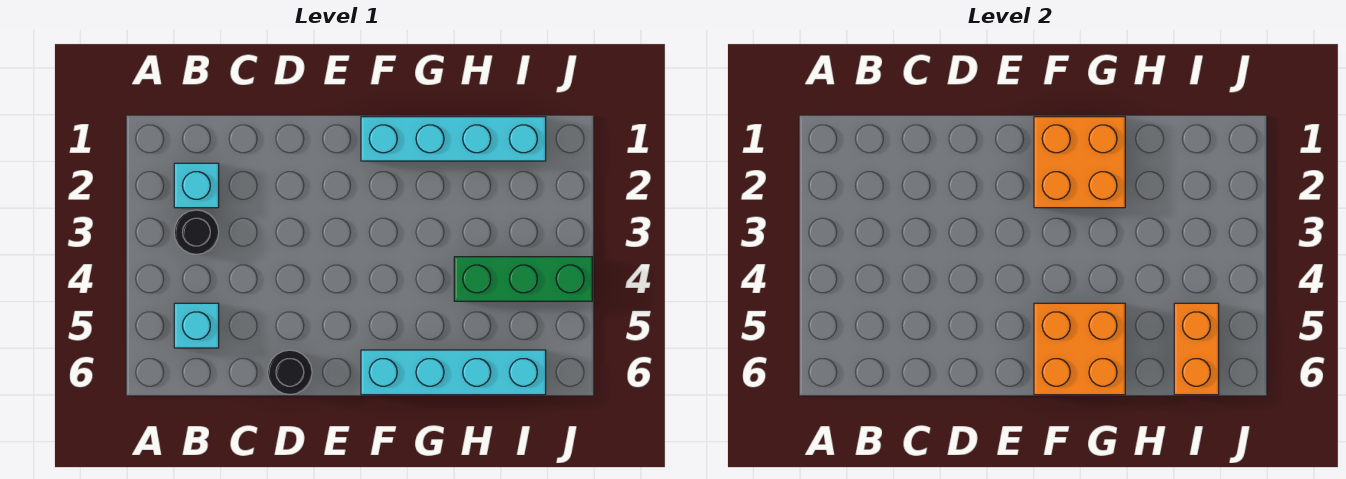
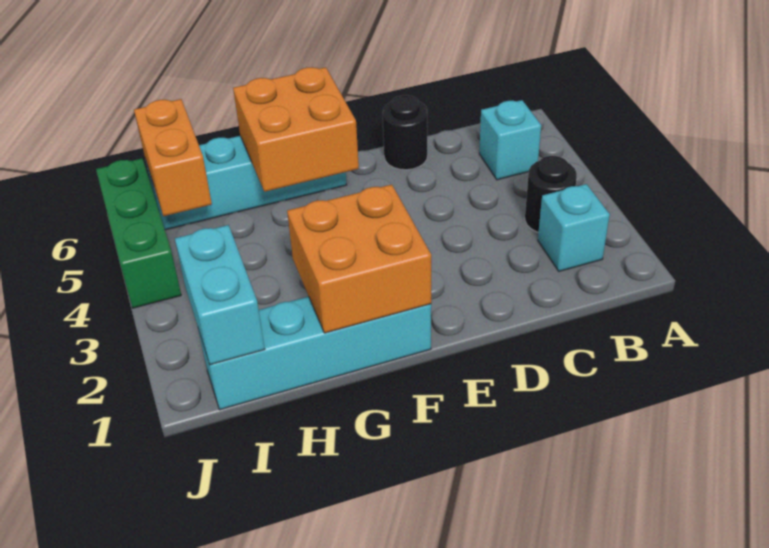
green 1x3 brick [454,257,592,301] -> green 1x3 brick turned to [96,158,181,308]
none -> cyan 1x2 brick [175,225,265,365]

